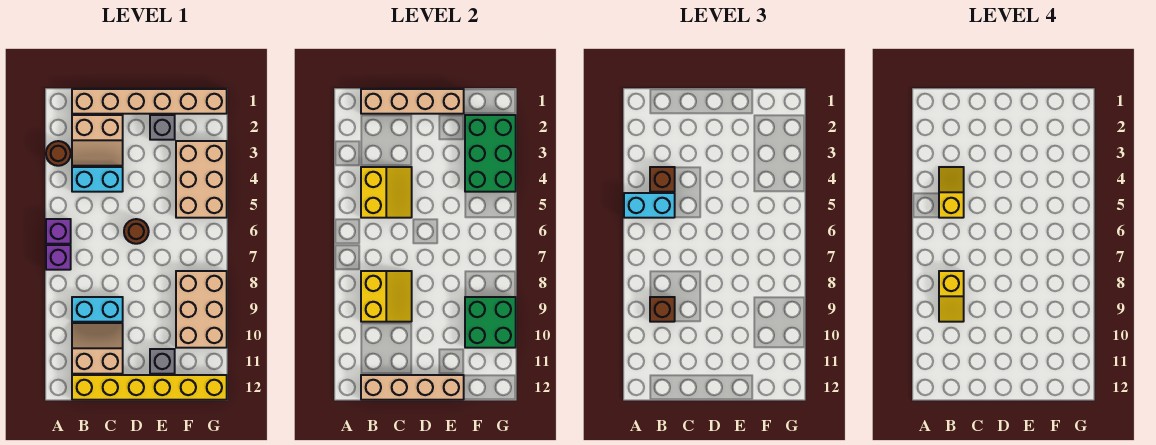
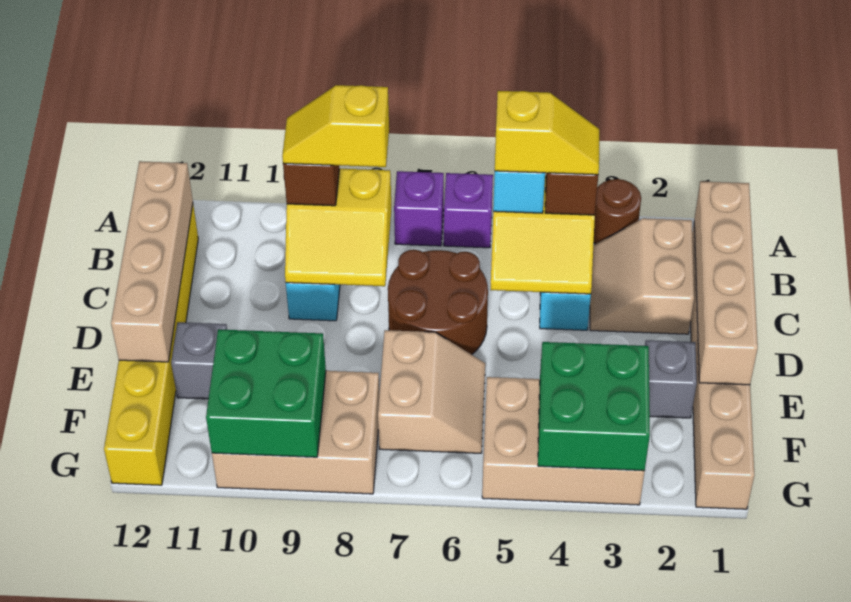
tan 2x2 slope [72,323,123,374] -> tan 2x2 slope moved to [378,330,485,453]
brown 1x1 round brick [124,219,149,244] -> brown 2x2 round brick [388,250,488,355]
green 2x3 brick [465,115,516,192] -> green 2x2 brick [538,342,650,471]

